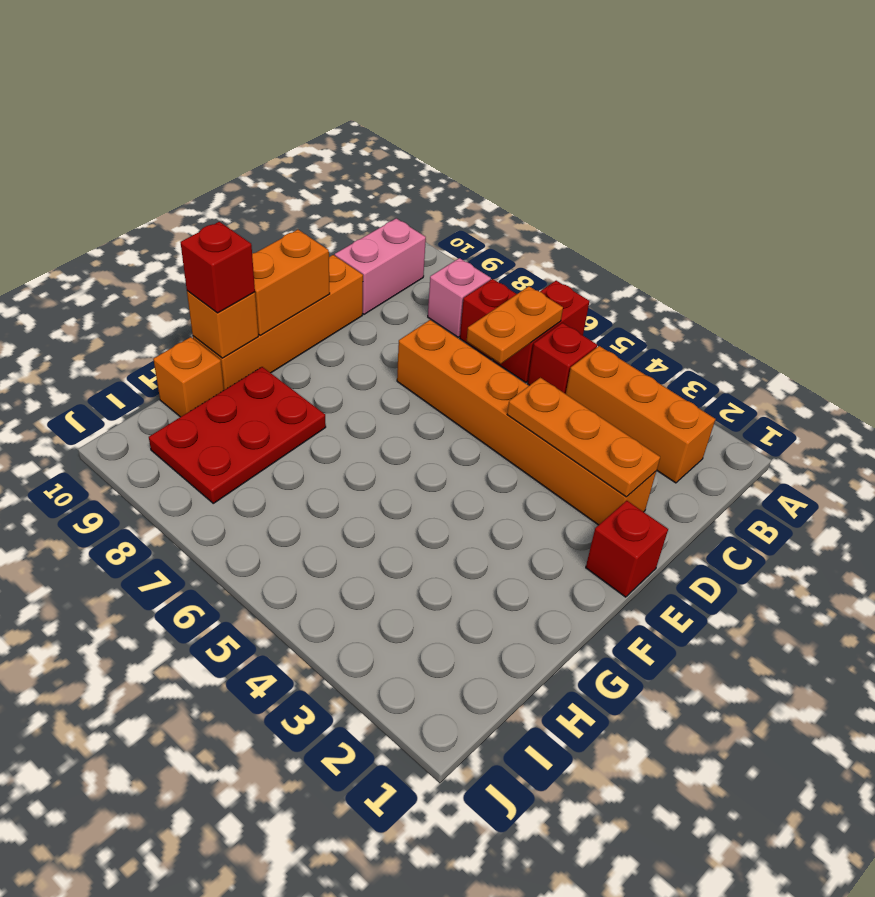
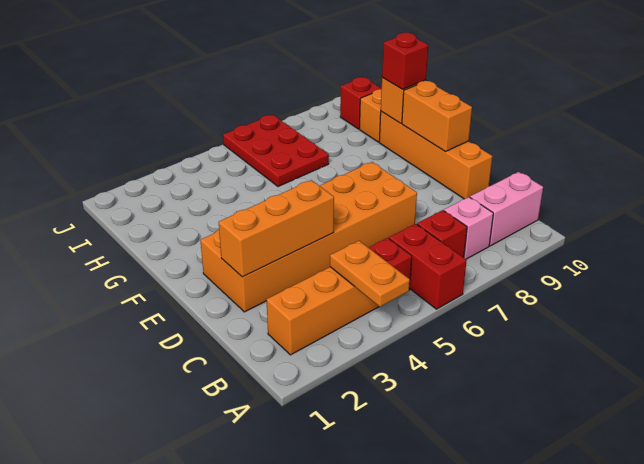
orange 1x2 plate [467,286,563,364] -> orange 1x2 plate moved to [330,241,410,307]
pink 1x2 brick [335,218,426,314] -> pink 1x2 brick turned to [470,172,543,246]
orange 1x6 brick [397,320,656,525] -> orange 2x6 brick [200,162,417,312]
orange 1x3 plate [507,378,660,497] -> orange 1x3 brick [219,180,334,277]
red 1x1 brick [586,501,668,597] -> red 1x1 brick moved to [340,77,382,129]
red 2x3 plate [149,367,326,503] -> red 2x3 plate moved to [223,115,329,187]

